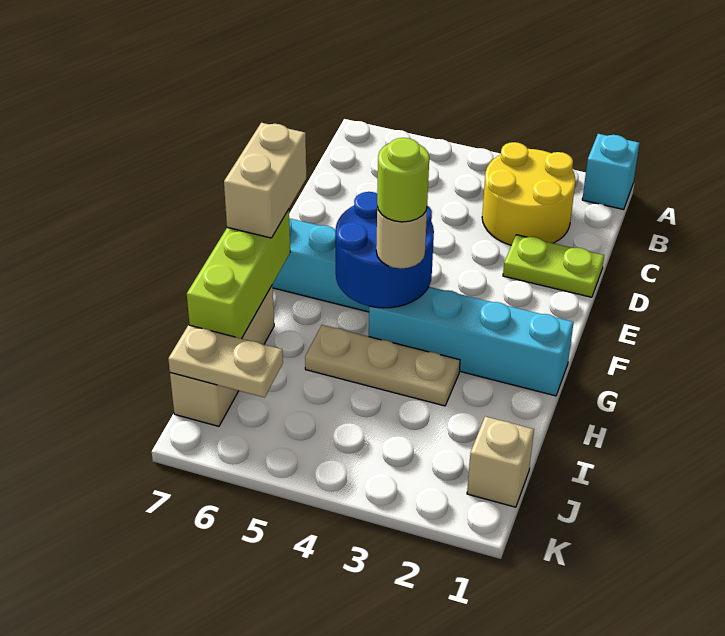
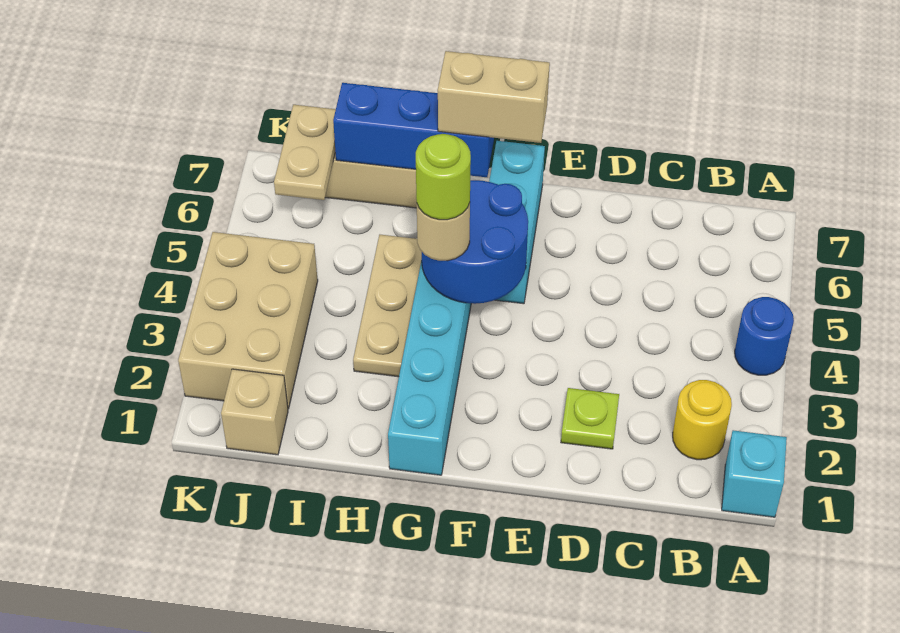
none -> blue 1x1 round brick [735,297,794,375]
yellow 2x2 round brick [482,142,575,245] -> yellow 1x1 round brick [673,380,732,460]
lime 1x2 plate [503,235,604,297] -> lime 1x1 plate [561,388,619,449]
lime 1x3 brick [187,209,290,339] -> blue 1x3 brick [333,83,494,177]
none -> tan 2x3 brick [178,232,318,409]

